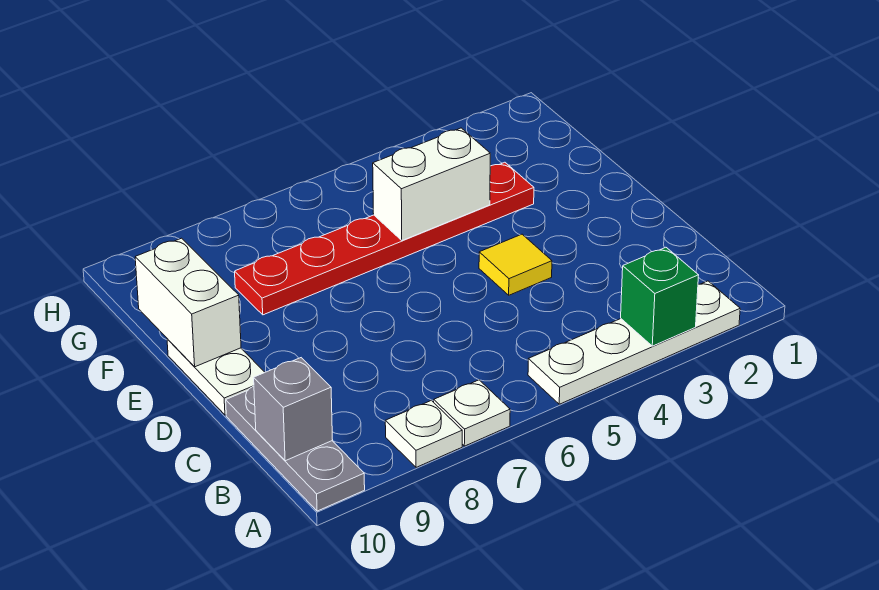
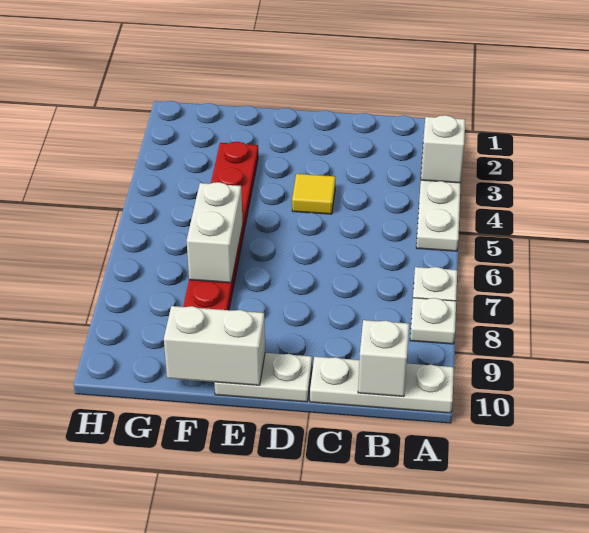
green 1x1 brick [621,247,699,346] -> white 1x1 brick [421,115,465,183]
grey 1x3 plate [226,386,365,511] -> white 1x3 plate [310,357,454,413]
grey 1x1 brick [254,358,332,461] -> white 1x1 brick [358,320,409,396]
white 1x2 brick [373,128,490,241] -> white 1x2 brick moved to [187,182,243,283]

